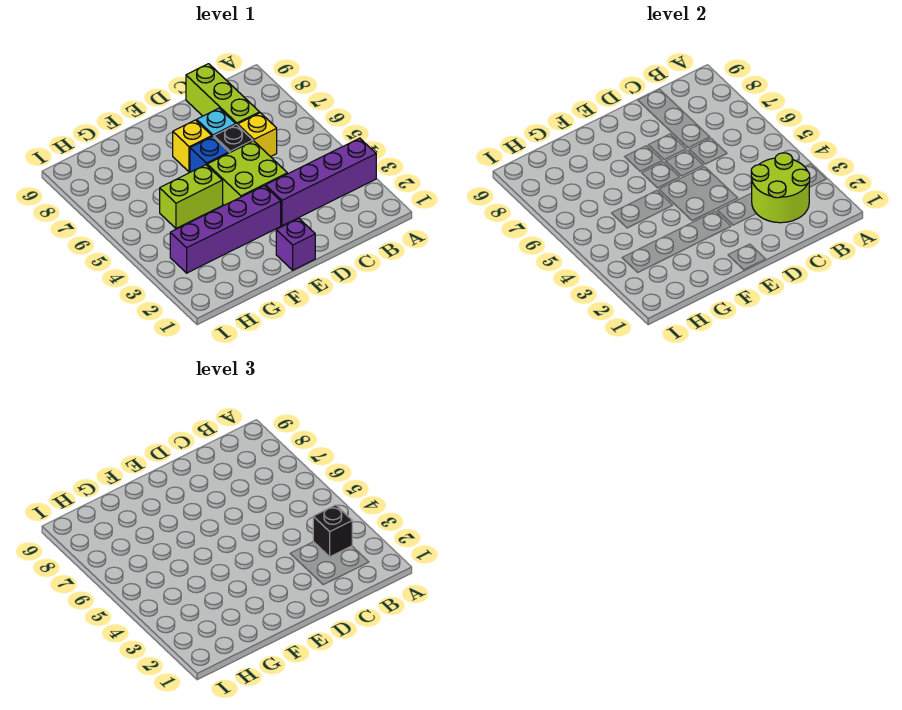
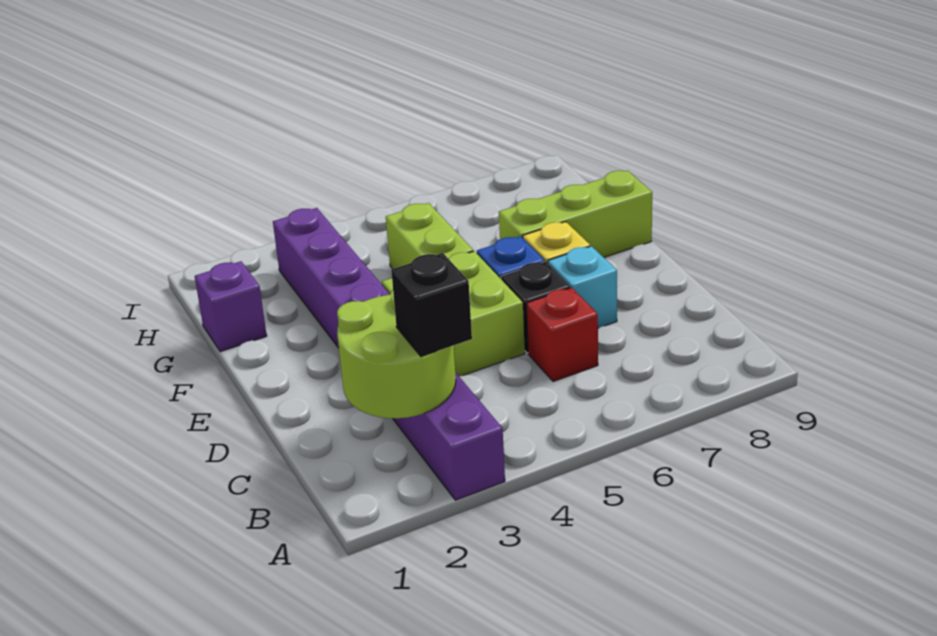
yellow 1x1 brick [238,113,277,157] -> red 1x1 brick [526,288,598,382]
lime 1x3 brick [186,64,260,125] -> lime 1x3 brick moved to [499,171,652,257]
purple 1x1 brick [276,218,315,270] -> purple 1x1 brick moved to [195,261,267,352]

